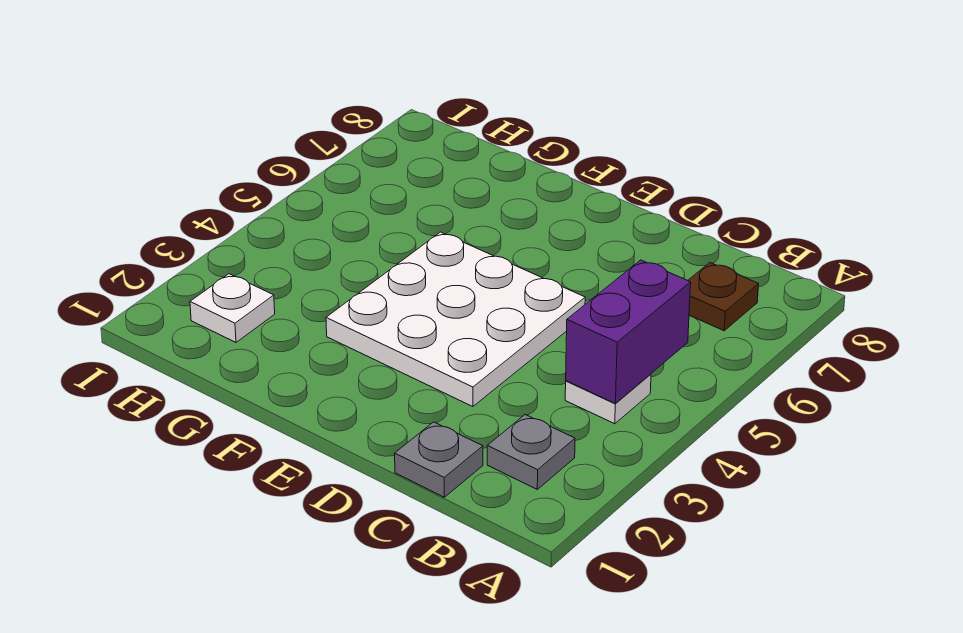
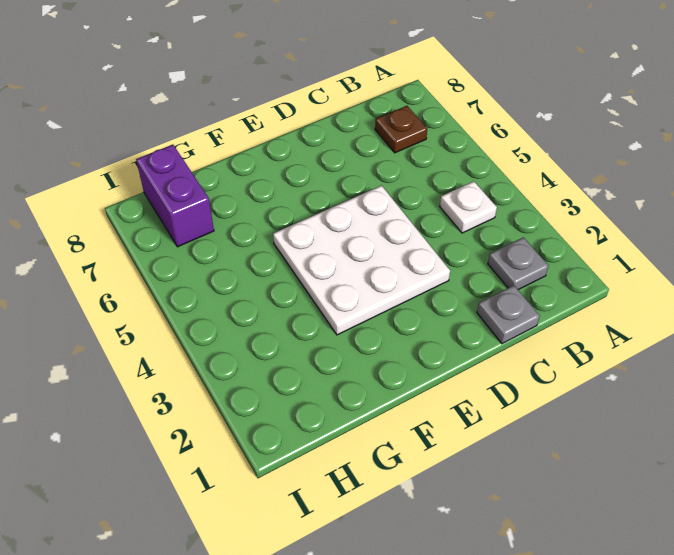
purple 1x2 brick [566,260,691,403] -> purple 1x2 brick moved to [136,145,214,247]
white 1x1 plate [190,274,275,342] -> none

